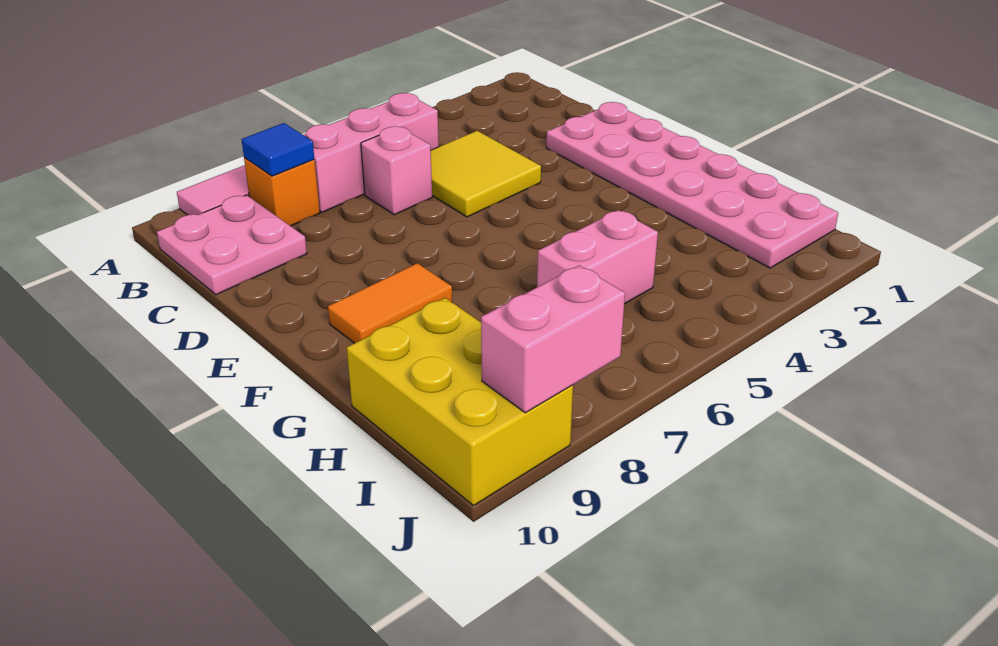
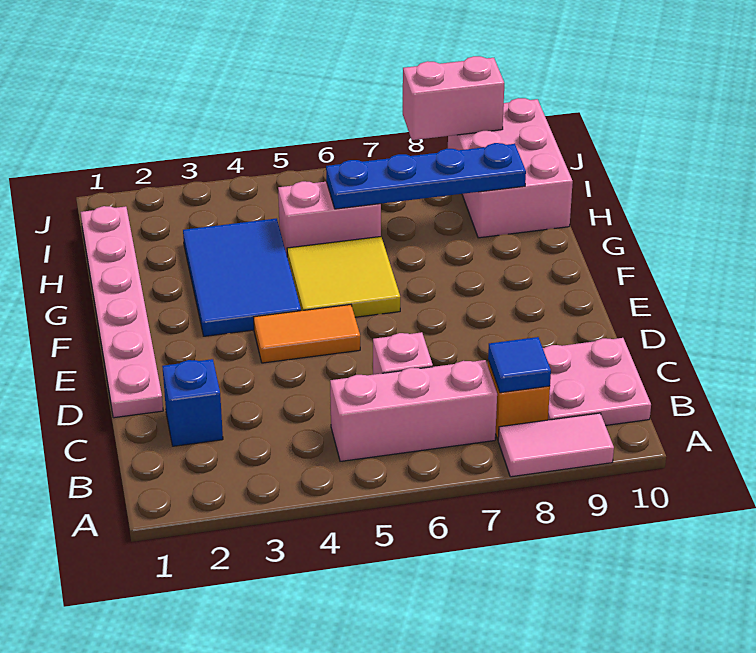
none -> blue 1x1 brick [162,359,223,446]
yellow 2x2 tile [431,131,541,217] -> yellow 2x2 tile moved to [287,237,400,317]
pink 2x6 plate [546,102,838,268] -> pink 1x6 plate [81,206,163,418]
none -> blue 2x3 tile [183,218,301,336]
orange 1x2 tile [328,263,452,343] -> orange 1x2 tile moved to [254,305,360,363]
none -> blue 1x4 plate [326,143,526,209]
yellow 2x3 brick [347,298,573,506] -> pink 2x3 brick [448,98,573,238]

